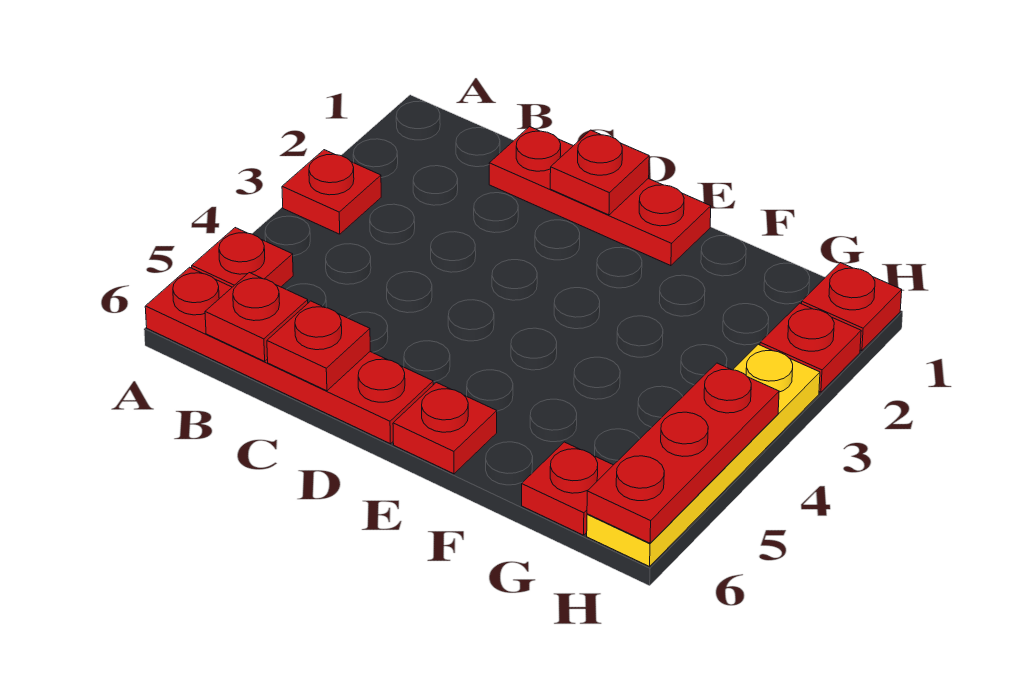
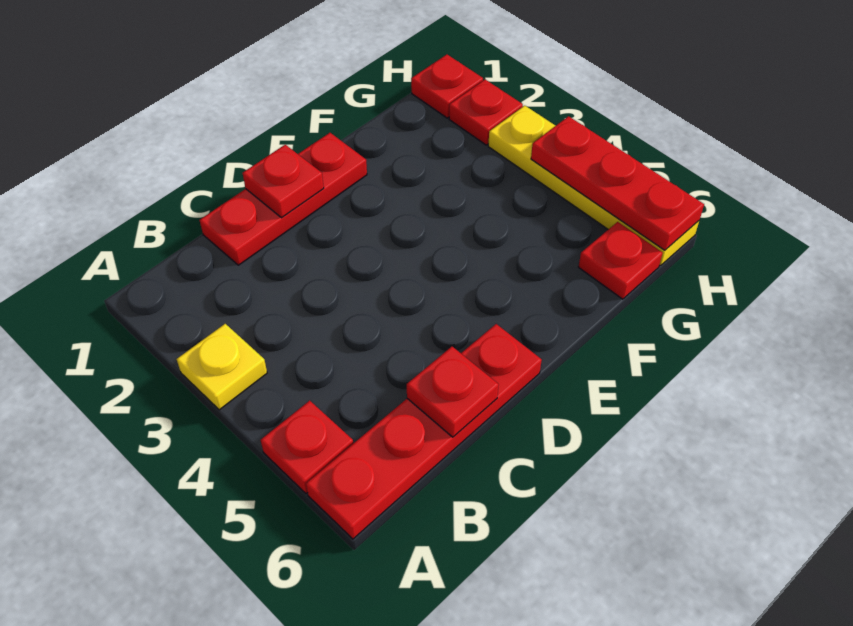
red 1x1 plate [282,150,381,234] -> yellow 1x1 plate [177,324,267,410]
red 1x1 plate [205,273,308,361] -> none
red 1x1 plate [393,382,497,474] -> none

